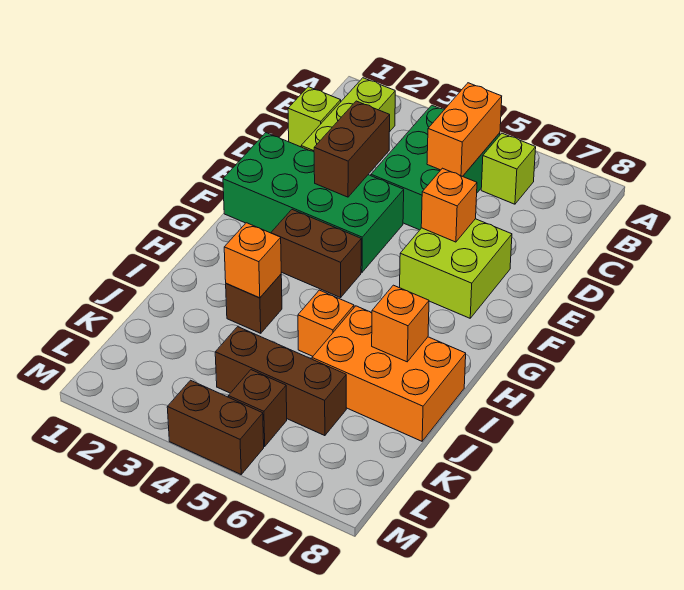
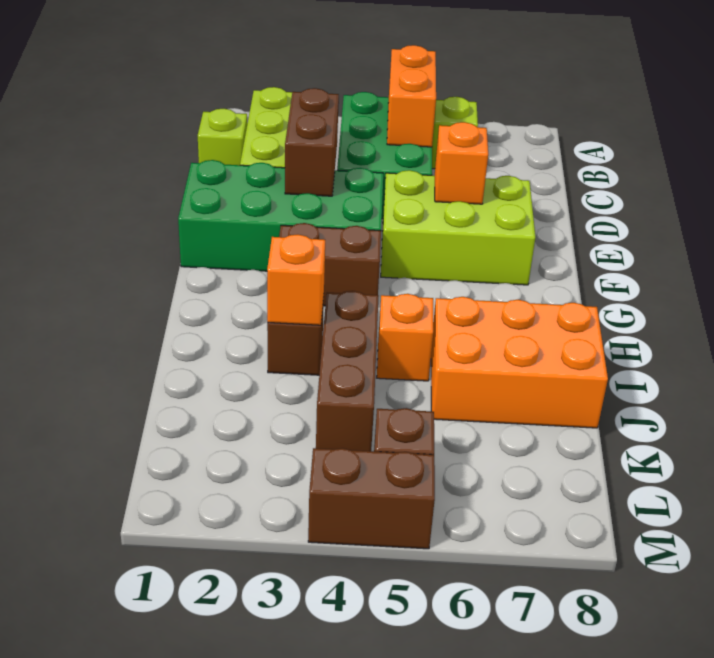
lime 2x2 brick [400,219,512,318] -> lime 2x3 brick [381,170,535,285]
orange 1x1 brick [372,285,429,362] -> none
brown 1x3 brick [215,327,346,436] -> brown 1x3 brick turned to [316,291,378,451]

